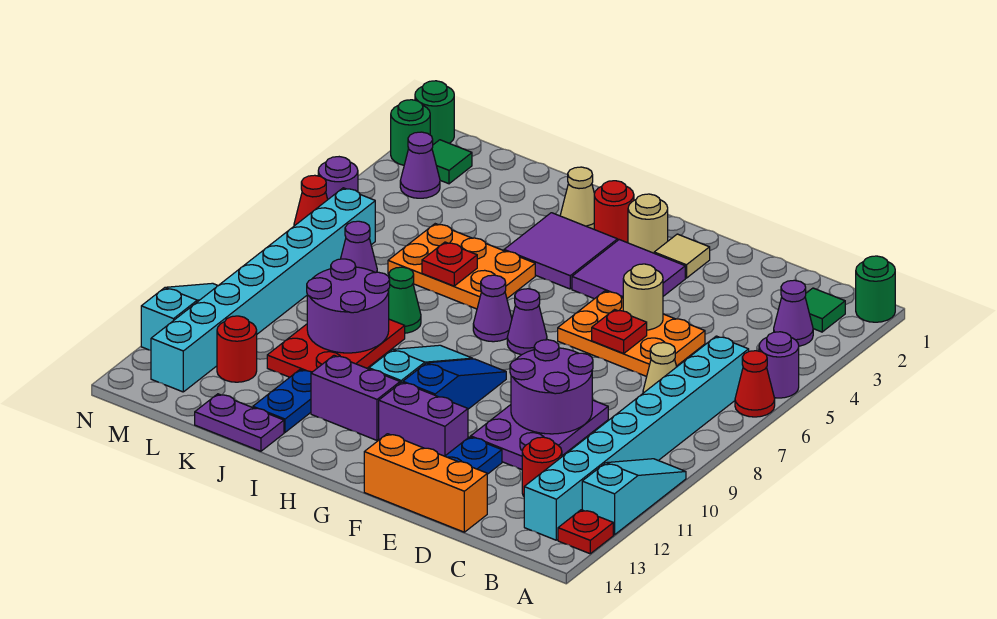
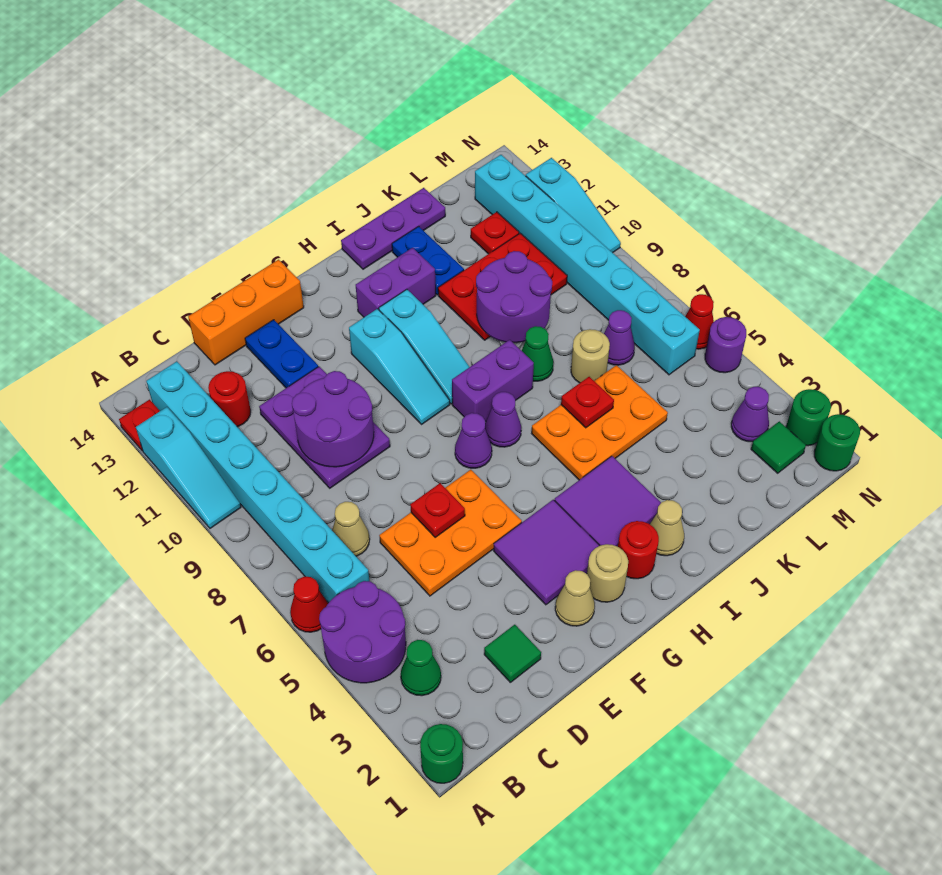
purple 1x1 round brick [759,332,799,398] -> purple 2x2 round brick [319,581,406,683]
green 1x1 tile [805,288,845,332] -> green 1x1 tile moved to [484,625,541,682]
purple 1x1 cone [774,280,813,346] -> green 1x1 cone [401,640,441,696]
tan 1x1 round brick [623,264,663,330] -> tan 1x1 round brick moved to [571,329,610,383]
tan 1x1 tile [654,234,710,278] -> tan 1x1 cone [555,570,595,626]
purple 1x2 brick [379,382,468,456] -> purple 1x2 brick moved to [452,340,534,422]
blue 1x3 slope [403,359,506,409] -> cyan 1x3 slope [349,309,450,424]
red 2x3 plate [267,319,405,377] -> red 2x3 plate turned to [438,233,567,340]
purple 1x2 plate [195,394,284,451] -> purple 1x3 plate [341,188,445,269]
red 1x1 round brick [217,316,257,382] -> red 1x1 plate [471,212,519,254]

